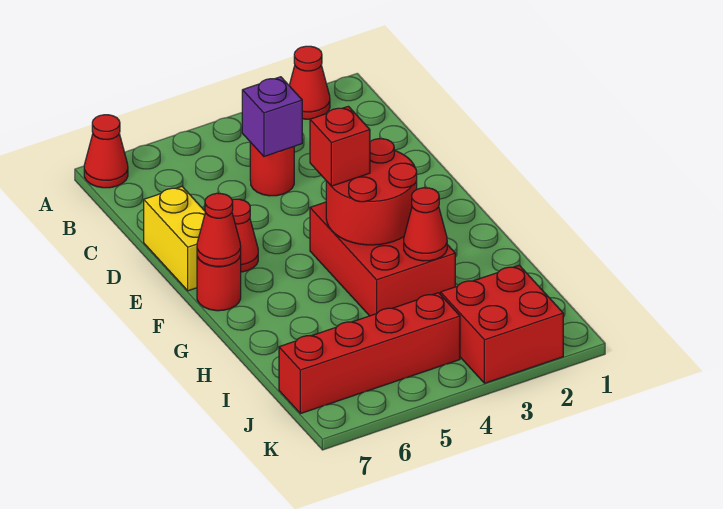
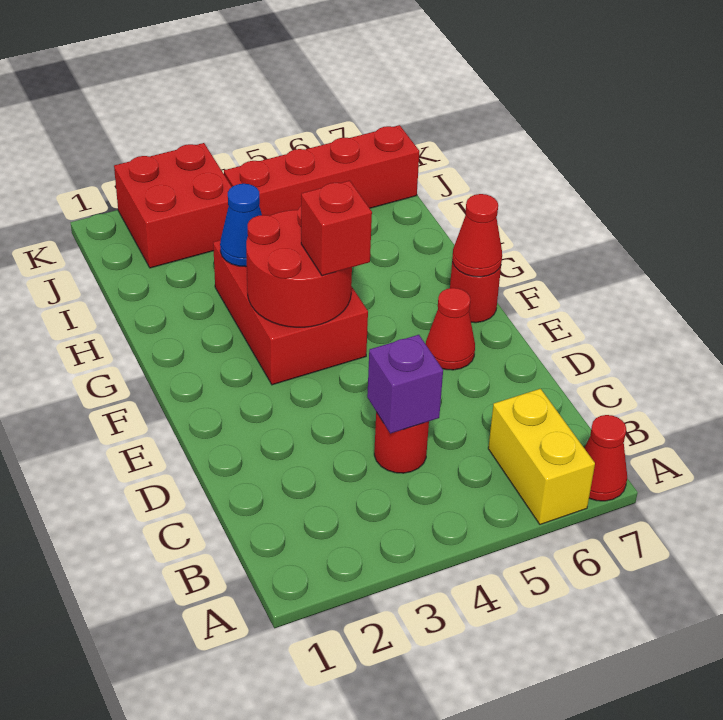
red 1x1 cone [289,46,330,119] -> none
yellow 1x2 brick [144,187,205,291] -> yellow 1x2 brick moved to [488,389,595,524]
red 1x1 cone [404,188,447,261] -> blue 1x1 cone [220,184,262,267]

